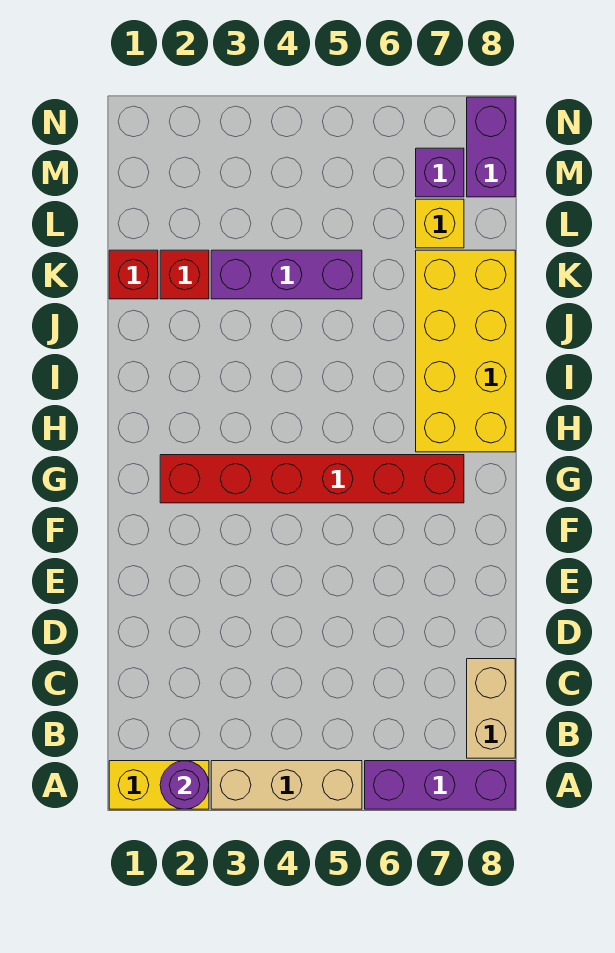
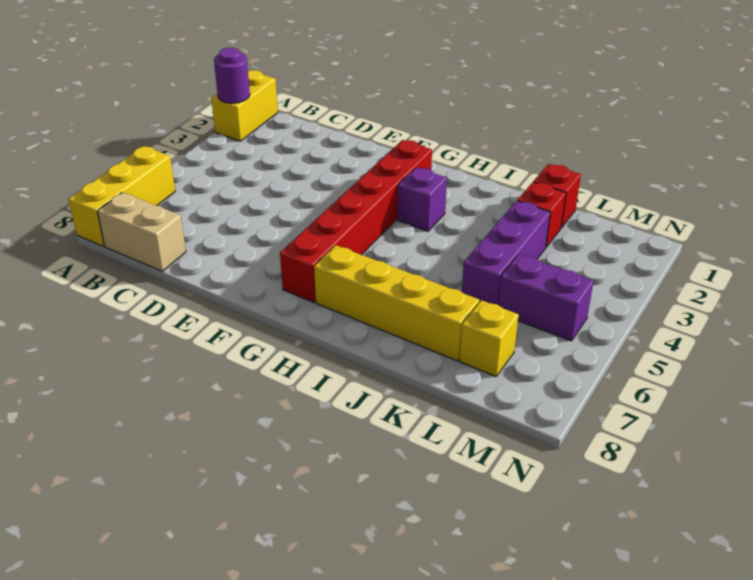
tan 1x3 brick [211,761,362,809] -> none
purple 1x3 brick [365,761,515,809] -> yellow 1x3 brick [68,146,175,246]
yellow 2x4 brick [416,250,515,452] -> yellow 1x4 brick [314,245,479,361]
purple 1x1 brick [416,148,464,197] -> purple 1x1 brick moved to [398,167,447,231]
purple 1x2 brick [467,97,515,197] -> purple 1x2 brick moved to [498,254,593,341]

